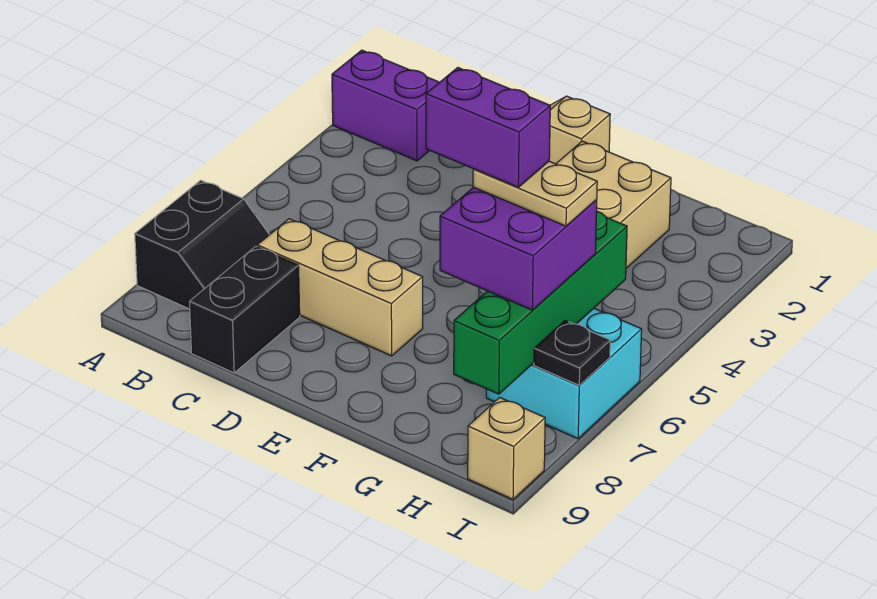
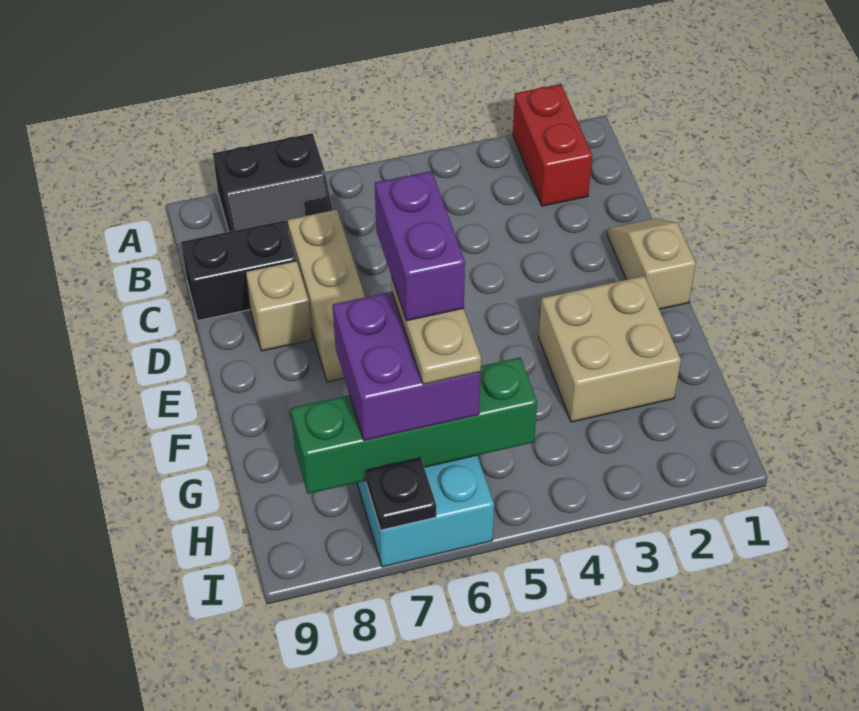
purple 1x2 brick [332,50,439,161] -> red 1x2 brick [513,84,592,206]
tan 1x1 brick [468,397,545,499] -> tan 1x1 brick moved to [246,261,312,351]

